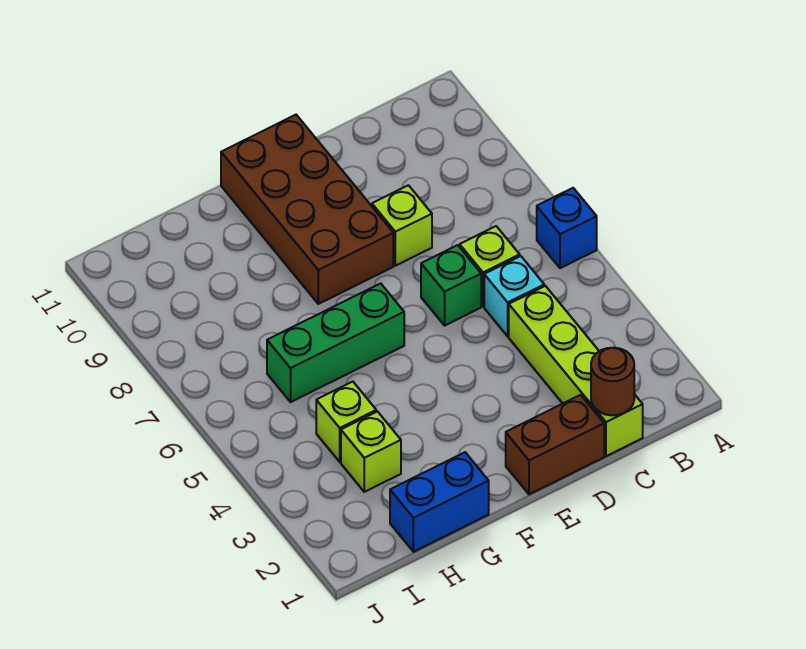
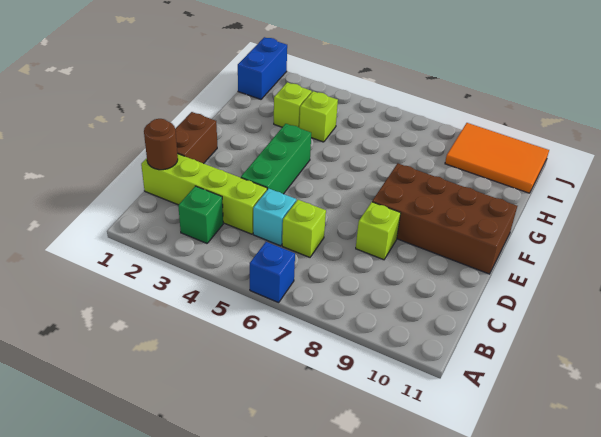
green 1x1 brick [421,245,481,325] -> green 1x1 brick moved to [178,186,223,243]
green 1x3 brick [267,283,404,402] -> green 1x3 brick moved to [241,124,311,194]
blue 1x2 brick [390,452,489,552] -> blue 1x2 brick moved to [238,37,287,99]
none -> orange 2x3 tile [445,123,549,193]

